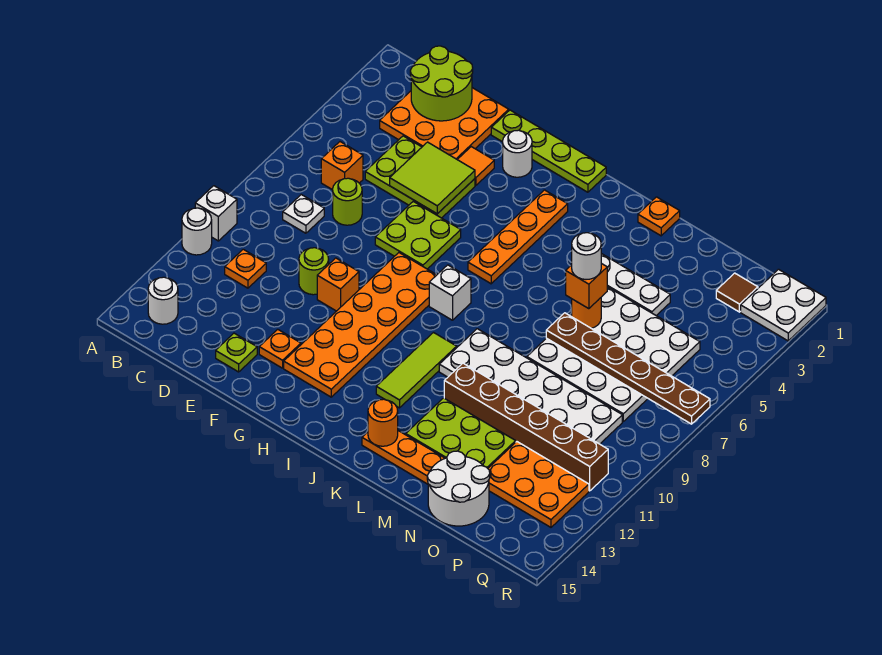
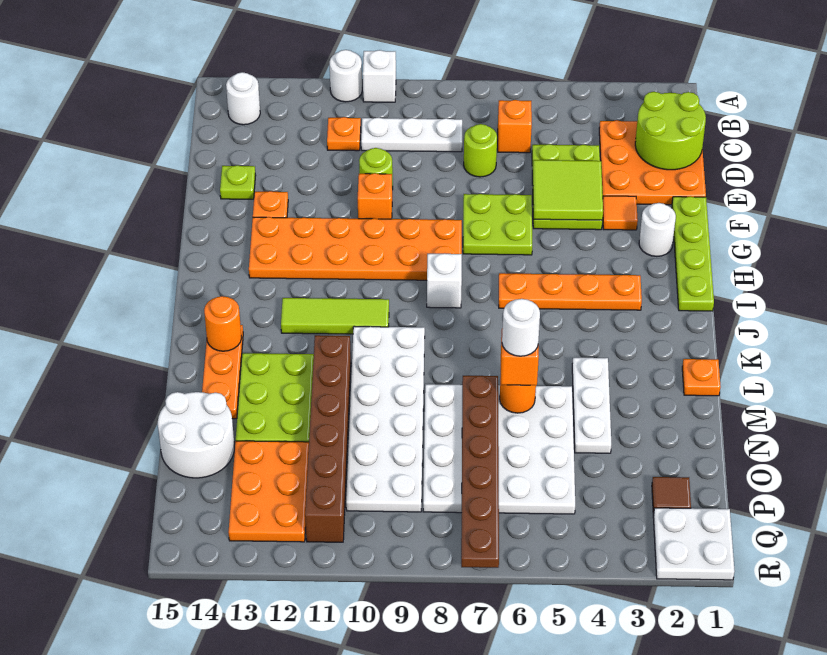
white 1x1 plate [283,195,324,233] -> white 1x3 plate [361,117,462,152]

